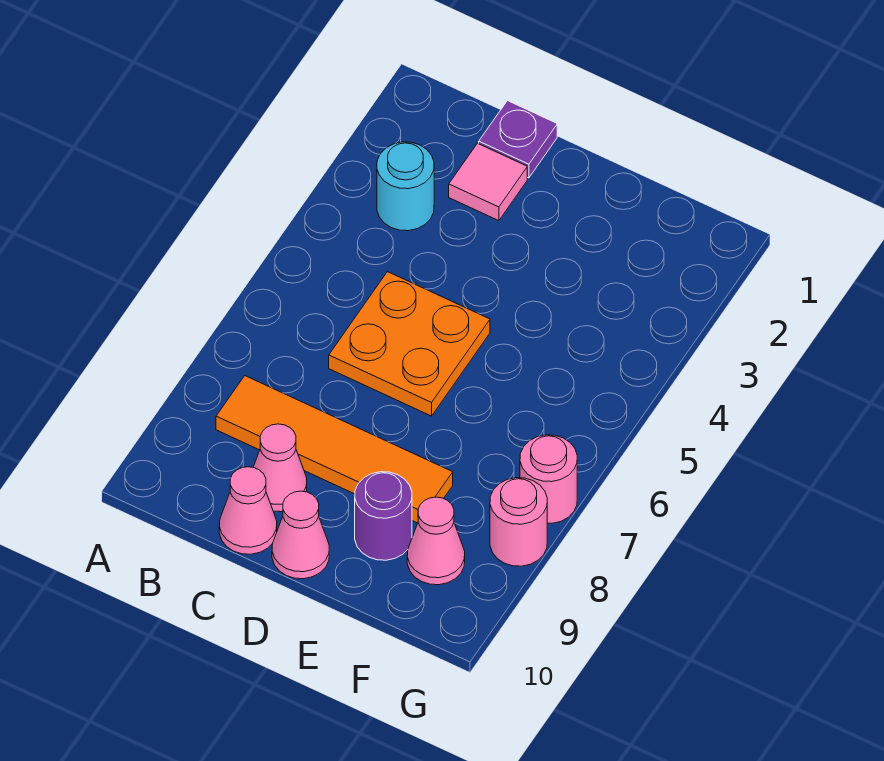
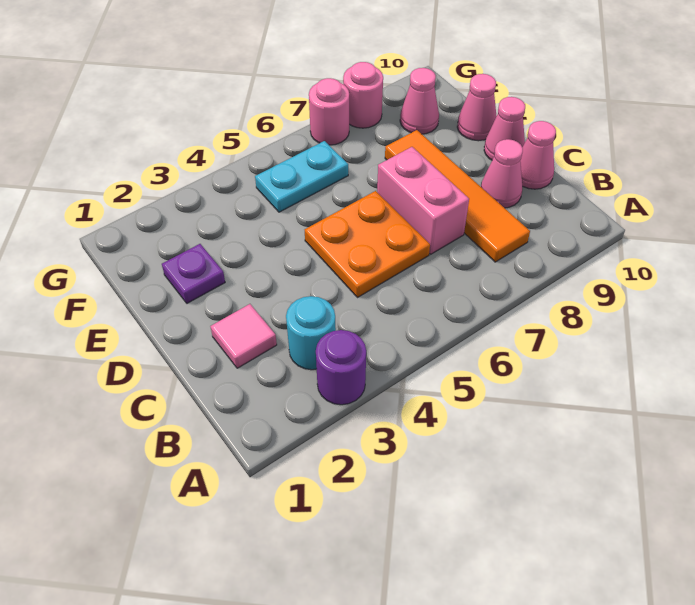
purple 1x1 plate [479,101,557,178] -> purple 1x1 plate moved to [162,244,225,303]
none -> pink 1x2 brick [377,147,469,254]
purple 1x1 round brick [355,472,412,560] -> purple 1x1 round brick moved to [316,330,366,405]
none -> pink 1x1 cone [457,74,496,141]
none -> cyan 1x2 plate [255,141,348,212]

